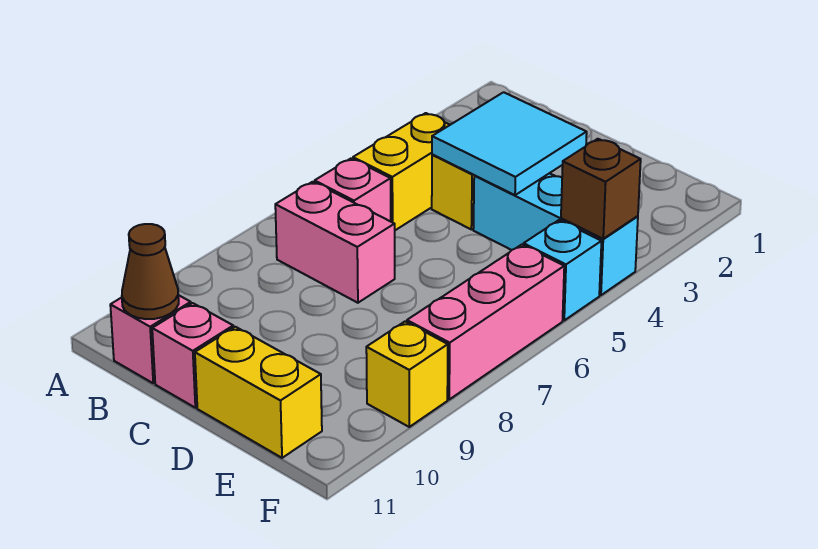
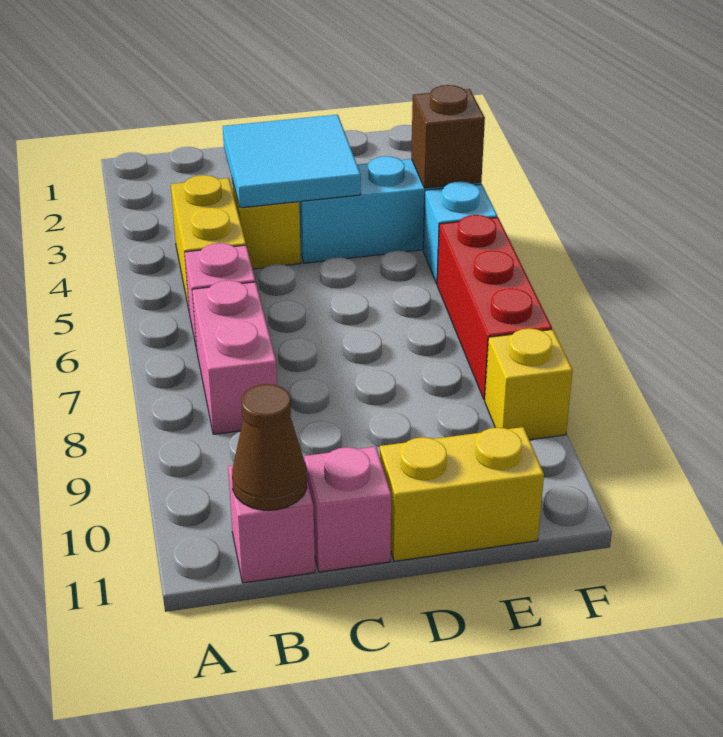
pink 1x2 brick [275,182,395,303] -> pink 1x2 brick turned to [192,280,277,434]
pink 1x3 brick [407,245,564,399] -> red 1x3 brick [437,215,552,400]

